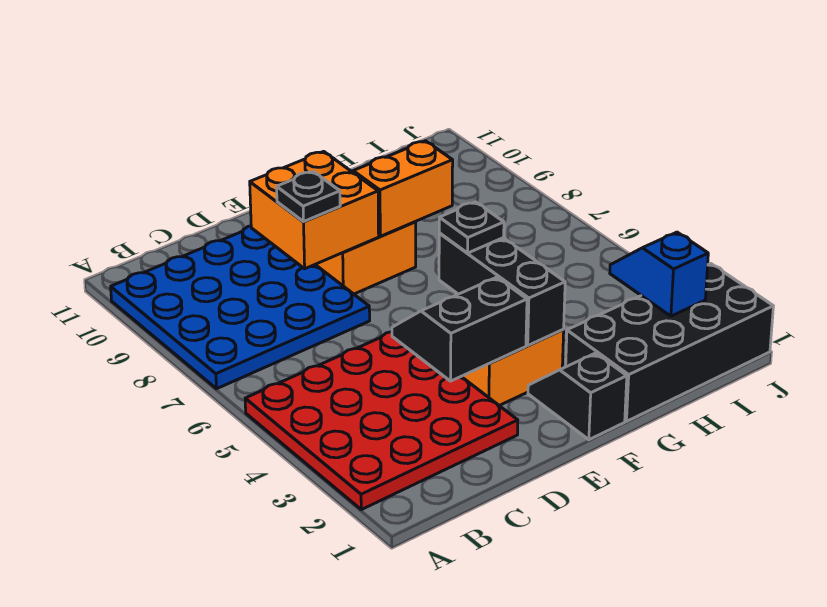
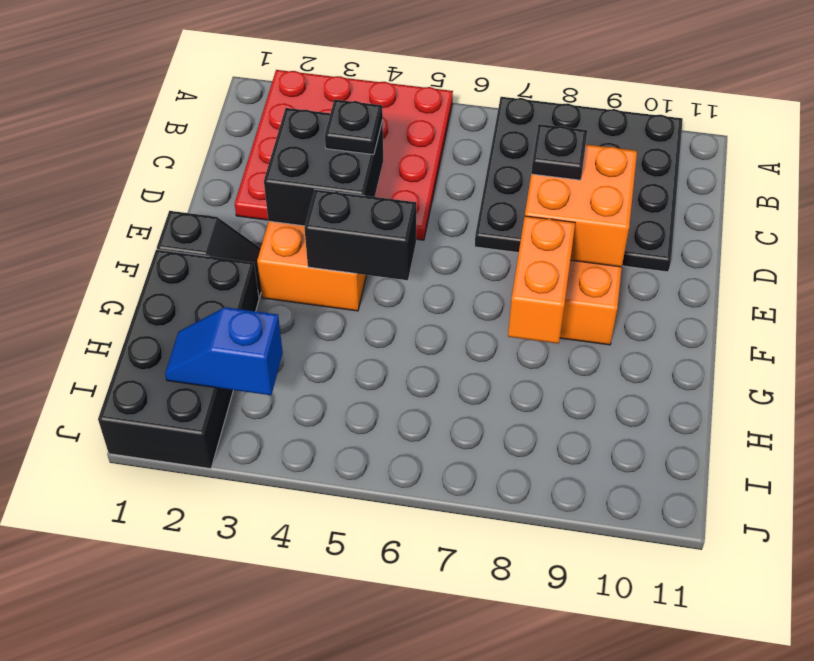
blue 4x4 plate [111,226,370,389] -> black 4x4 plate [475,97,683,272]
black 2x2 slope [392,277,527,381] -> black 2x2 brick [264,108,383,226]
black 1x3 brick [439,233,565,345] -> black 1x2 brick [304,189,416,280]
black 1x1 plate [439,202,504,253] -> black 1x1 plate moved to [325,100,383,155]
blue 1x2 slope [610,232,708,316] -> blue 1x2 slope turned to [165,307,283,395]

